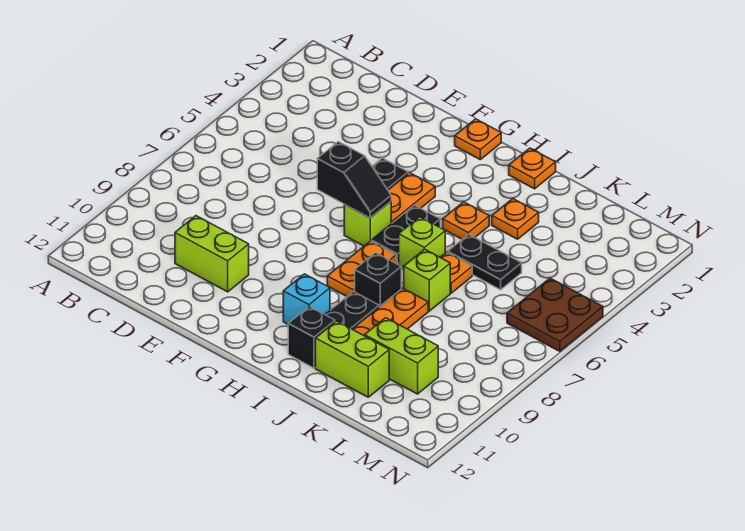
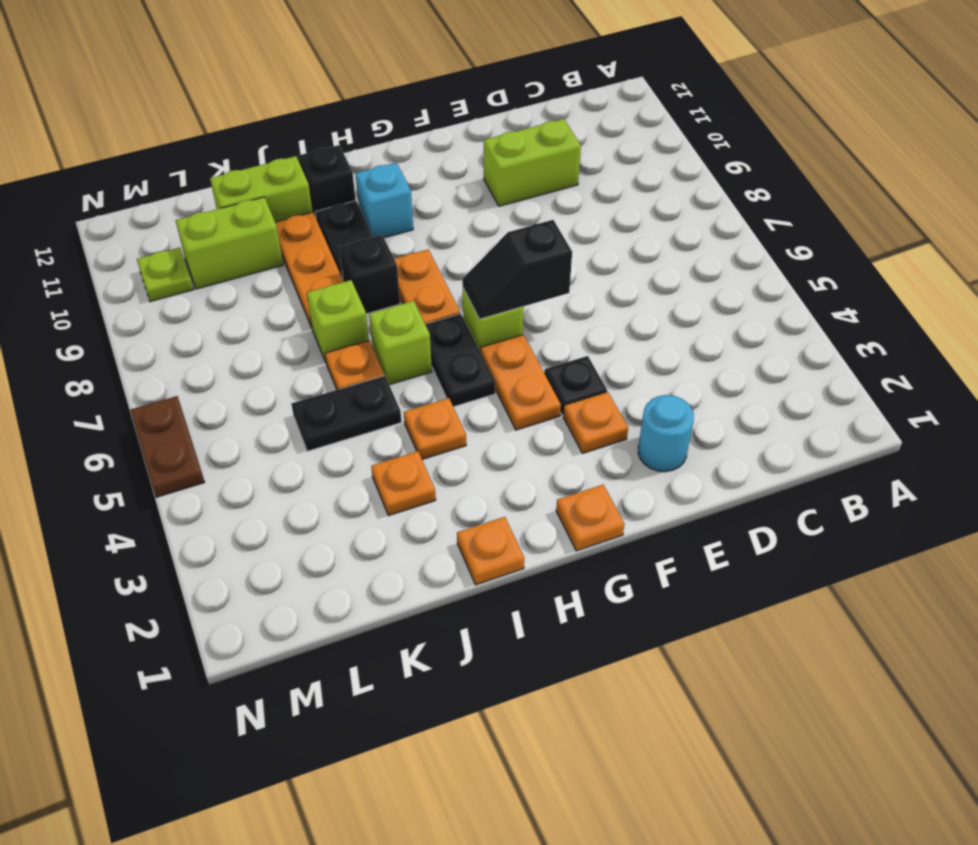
none -> cyan 1x1 round brick [638,395,694,472]
none -> orange 1x1 plate [563,392,628,453]
brown 2x2 plate [507,278,603,351] -> brown 1x2 plate [130,396,205,497]
none -> lime 1x1 plate [137,247,194,302]

